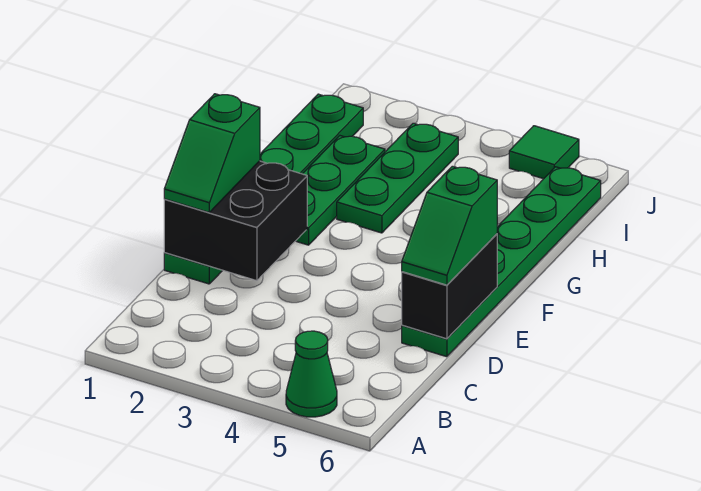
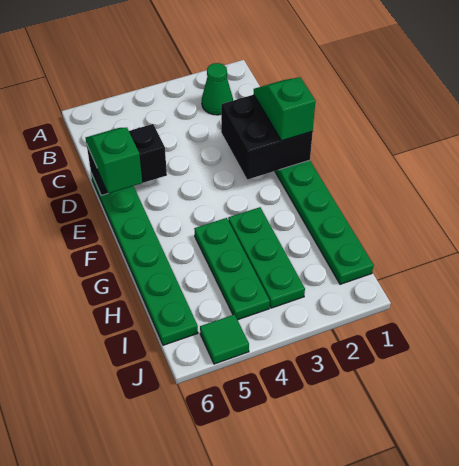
green 1x1 cone [286,331,337,417] -> green 1x1 cone moved to [202,63,233,115]
black 1x2 brick [402,234,497,339] -> black 1x2 brick turned to [86,124,167,195]
green 1x3 plate [296,136,385,245] -> green 1x3 plate moved to [194,218,270,320]

